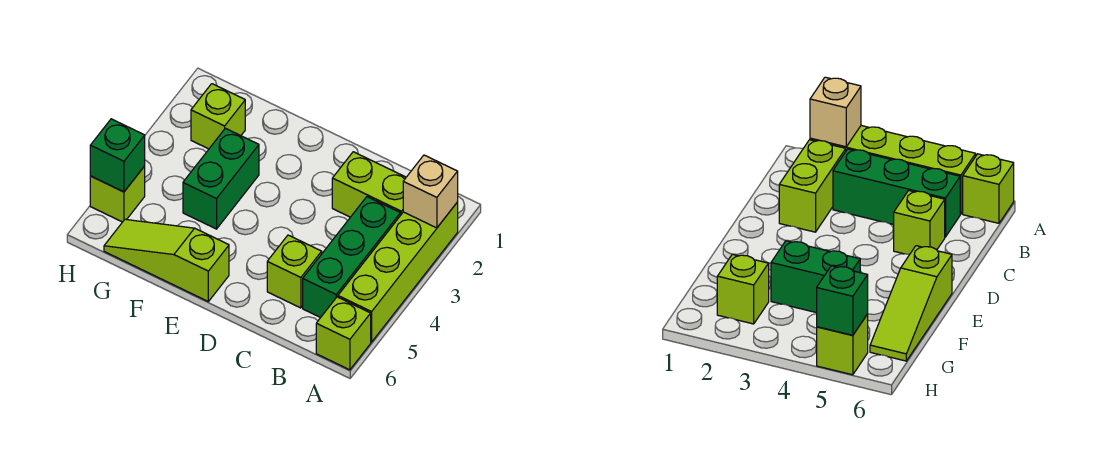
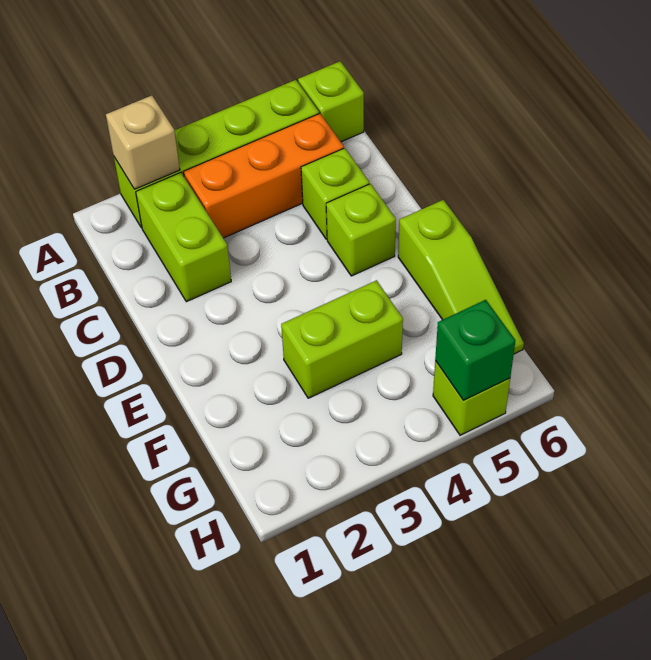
green 1x3 brick [303,197,400,318] -> orange 1x3 brick [183,113,344,238]
green 1x2 brick [183,128,259,229] -> lime 1x2 brick [281,280,403,398]
lime 1x1 brick [191,84,245,149] -> lime 1x1 brick moved to [326,184,396,276]

